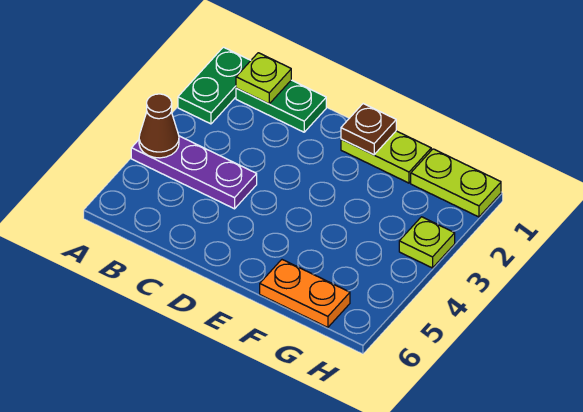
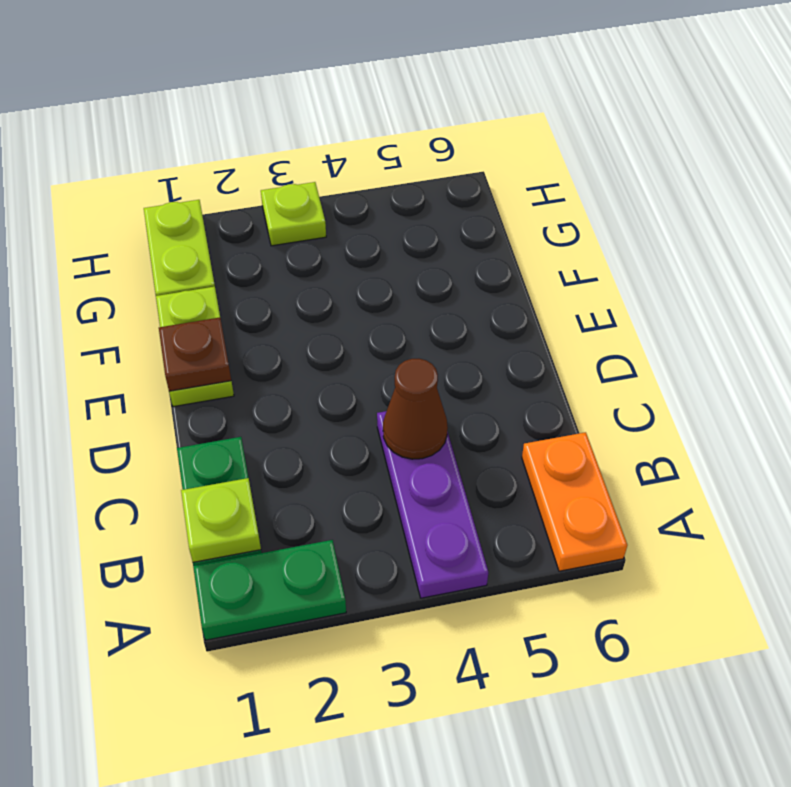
brown 1x1 cone [139,94,179,158] -> brown 1x1 cone moved to [383,359,448,459]
orange 1x2 plate [260,260,350,327] -> orange 1x2 plate moved to [522,432,627,571]

